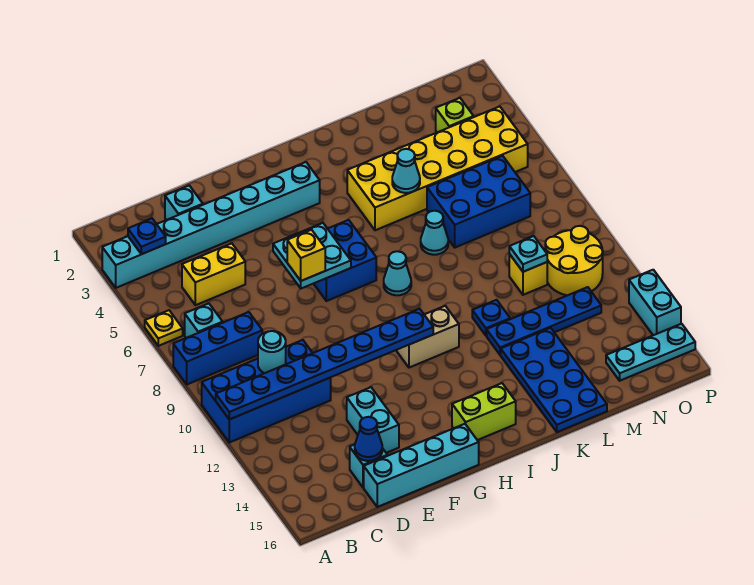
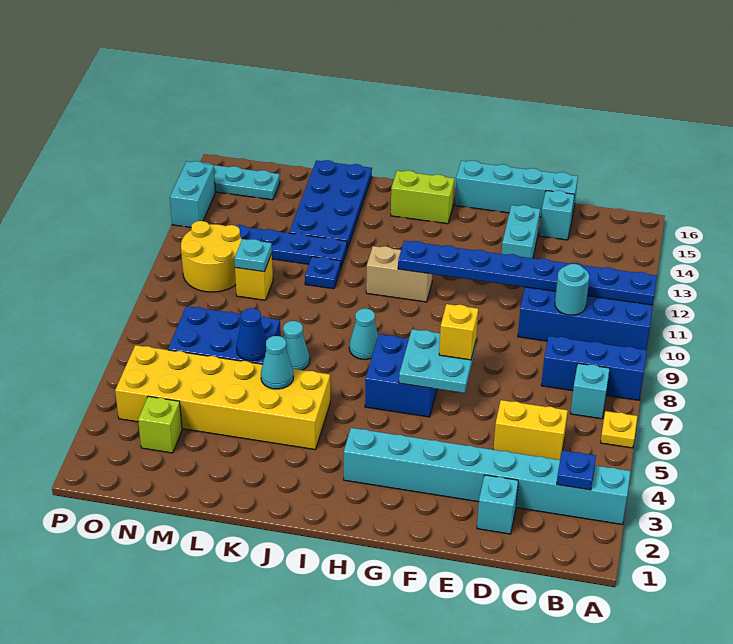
blue 1x1 cone [355,417,382,461] -> blue 1x1 cone moved to [236,308,267,361]

